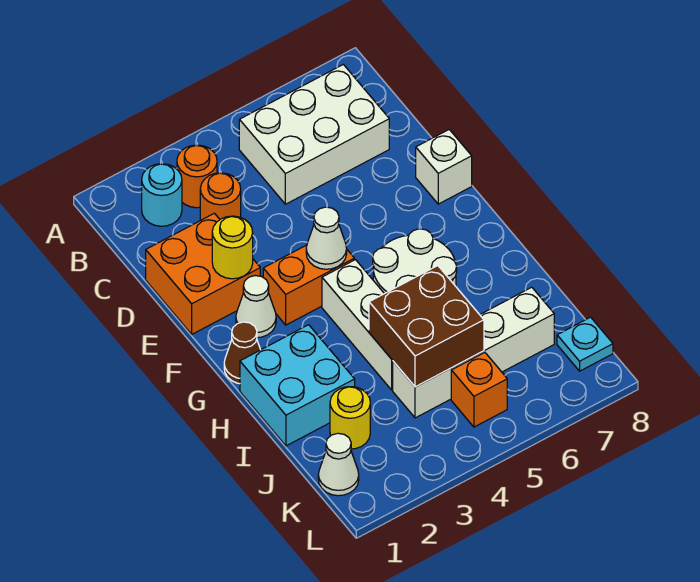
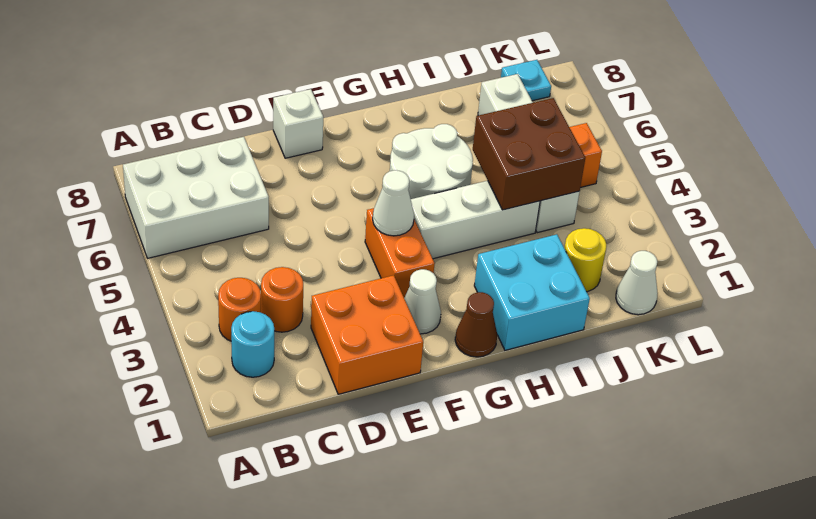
white 2x3 brick [239,64,389,204] -> white 2x3 brick turned to [123,137,269,258]
yellow 1x1 round brick [212,216,253,279] -> none

